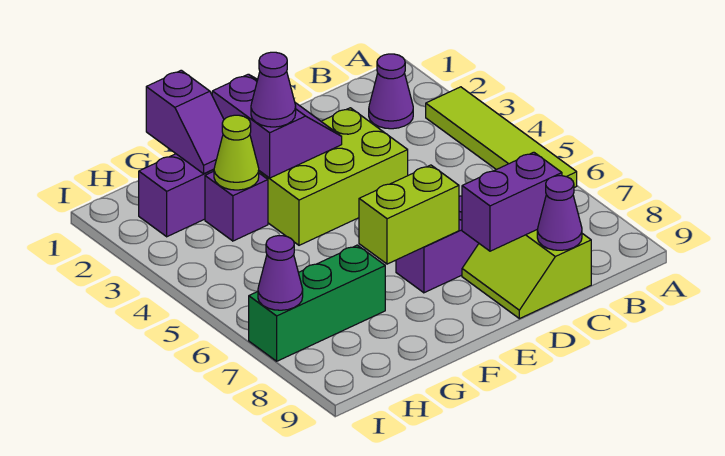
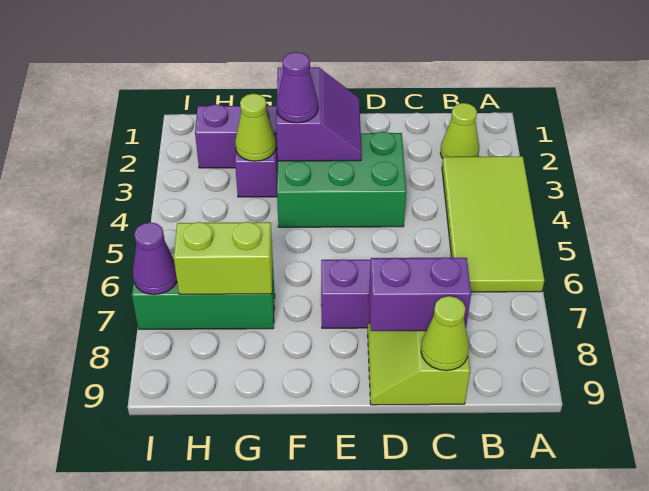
lime 1x4 tile [426,87,577,188] -> lime 2x4 tile [442,156,544,292]
purple 1x1 cone [369,54,413,129] -> lime 1x1 cone [440,103,479,158]
purple 1x1 cone [537,176,582,250] -> lime 1x1 cone [421,296,469,371]
lime 2x3 brick [259,108,408,245] -> green 2x3 brick [277,132,406,227]
lime 1x2 brick [359,165,459,264] -> lime 1x2 brick moved to [174,222,273,294]
purple 1x2 slope [146,70,224,174] -> none

